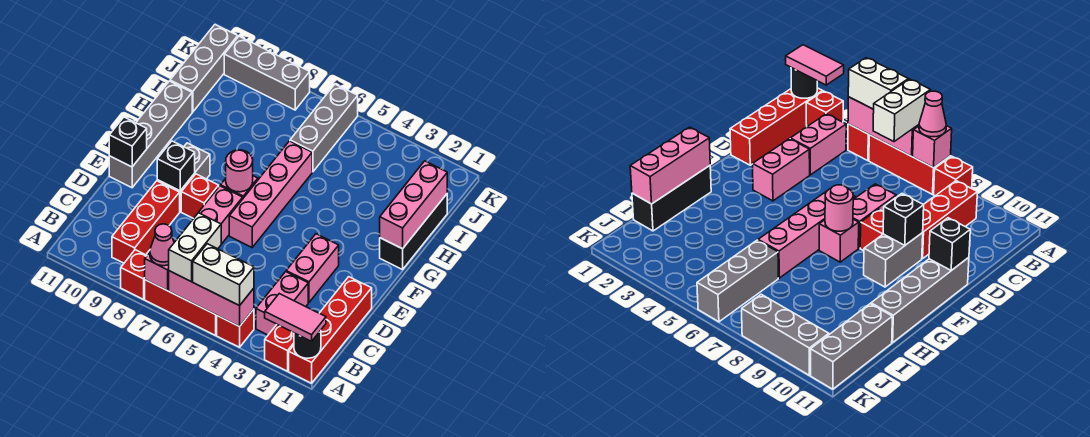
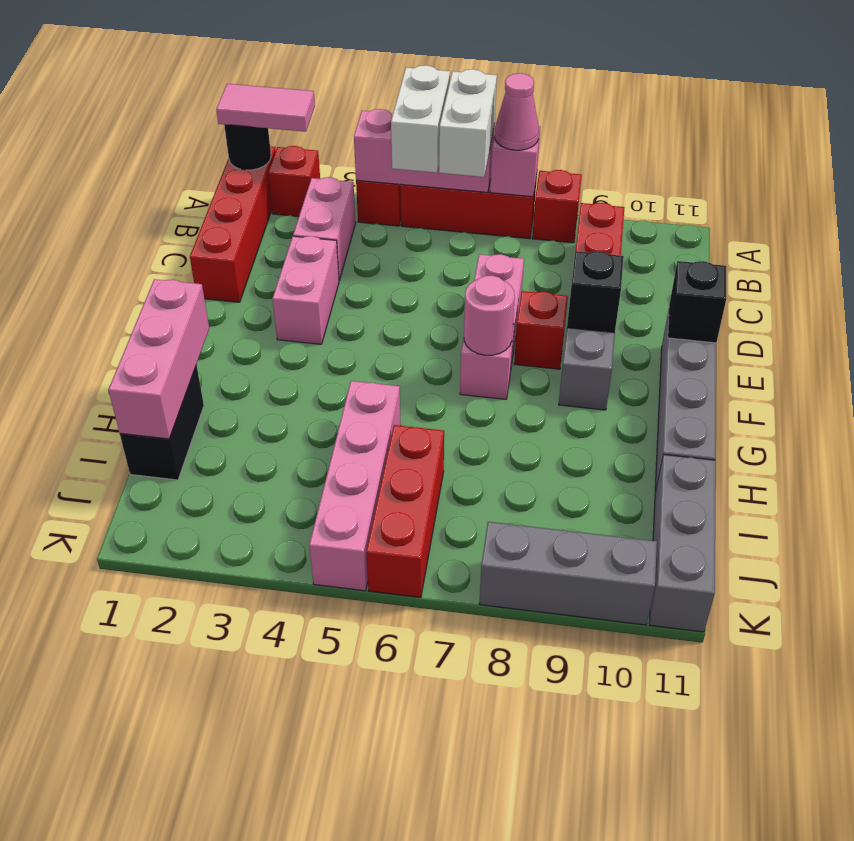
white 1x2 brick [193,244,254,306] -> white 1x2 brick turned to [391,65,450,173]
pink 1x4 brick [229,141,312,247] -> pink 1x4 brick moved to [309,381,401,591]
black 1x3 brick [380,194,447,270] -> black 1x2 brick [120,365,204,480]
grey 1x3 brick [290,84,358,172] -> red 1x3 brick [366,425,444,598]

